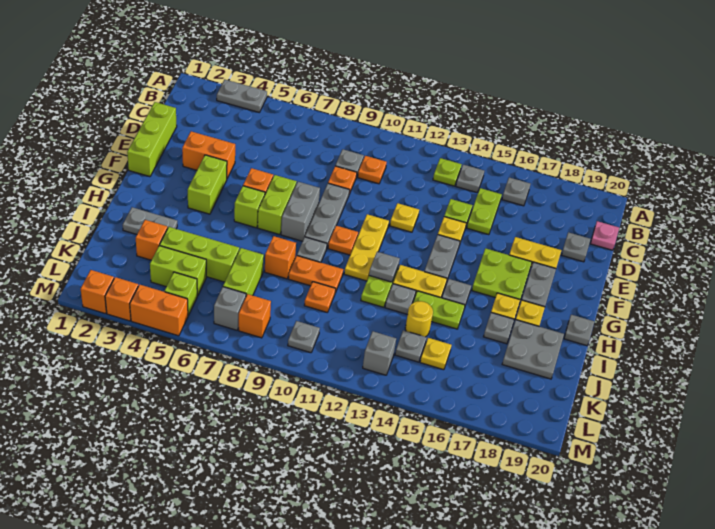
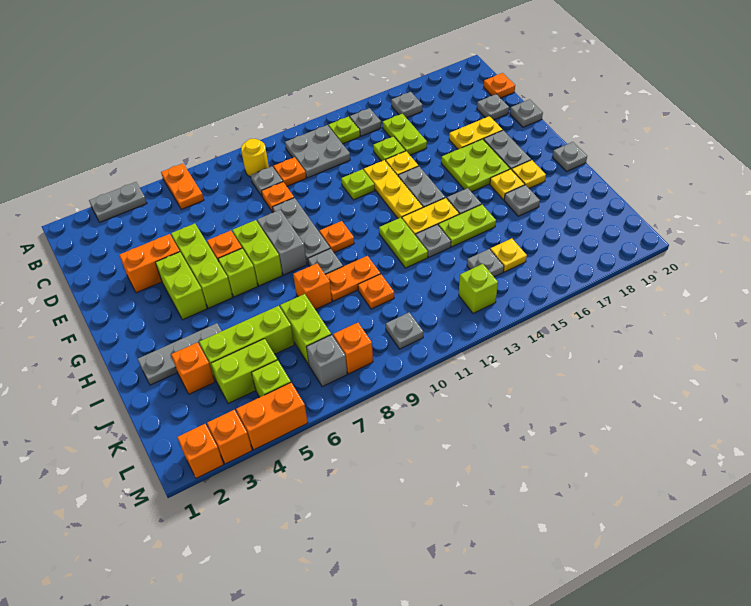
none -> orange 1x2 plate [161,164,204,210]
pink 1x1 plate [590,221,619,250] -> orange 1x1 plate [484,73,515,98]
lime 1x3 brick [127,102,177,177] -> lime 1x3 brick moved to [171,223,233,308]
yellow 1x1 plate [390,203,419,232] -> lime 1x1 plate [341,169,375,200]
yellow 1x3 plate [344,214,389,281] -> yellow 1x3 plate moved to [364,160,423,219]
grey 1x1 plate [369,252,400,282] -> grey 1x1 plate moved to [510,99,543,127]
grey 1x2 plate [123,207,177,234] -> grey 1x3 plate [138,323,221,385]
grey 2x2 plate [502,320,564,379] -> grey 2x2 plate moved to [285,125,350,178]
yellow 1x1 round brick [405,301,433,337] -> yellow 1x1 round brick moved to [241,139,269,177]
grey 1x1 brick [363,331,396,375] -> lime 1x1 brick [459,264,498,313]

